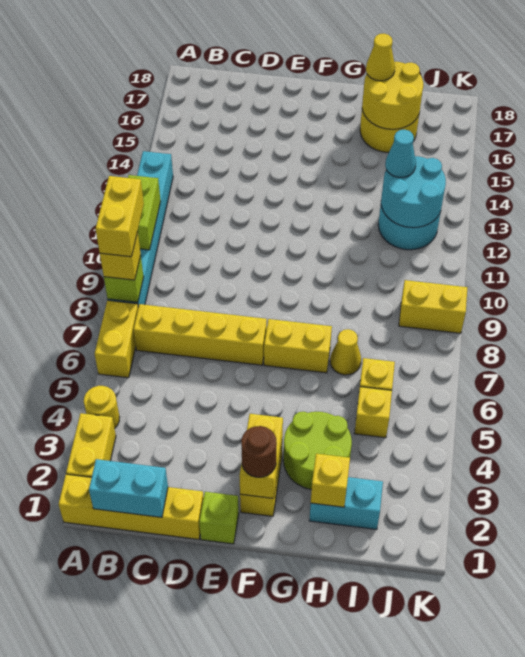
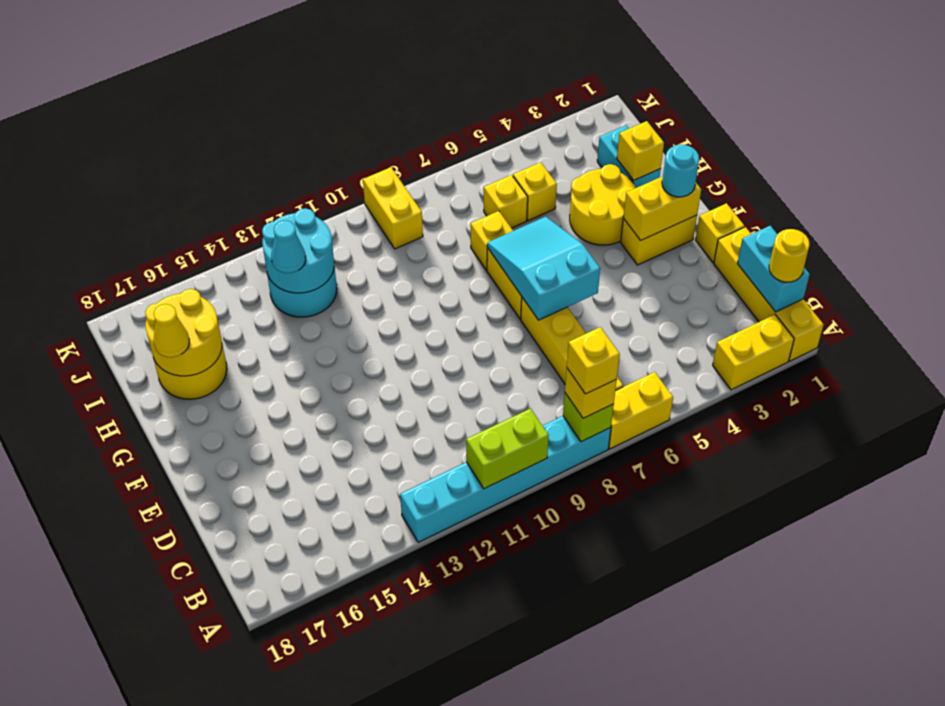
yellow 1x1 round brick [84,386,119,429] -> yellow 1x1 round brick moved to [769,229,810,282]
yellow 1x2 brick [96,176,144,257] -> yellow 1x1 brick [567,327,620,394]
lime 1x1 brick [199,492,239,544] -> yellow 1x1 brick [695,203,744,262]
none -> cyan 2x3 slope [487,217,600,320]
brown 1x1 round brick [241,426,277,477] -> cyan 1x1 round brick [662,145,699,197]
lime 2x2 round brick [283,412,352,490] -> yellow 2x2 round brick [570,164,636,245]
yellow 1x1 cone [330,329,361,375] -> yellow 1x1 brick [471,211,513,270]

